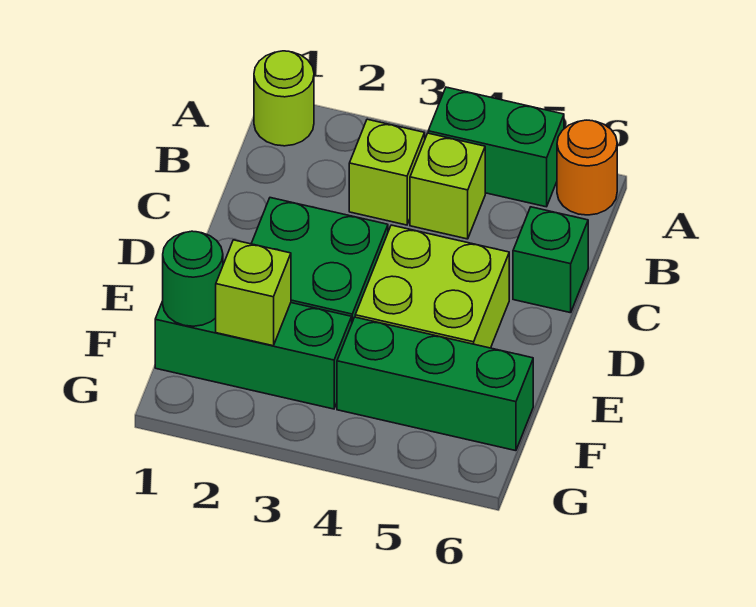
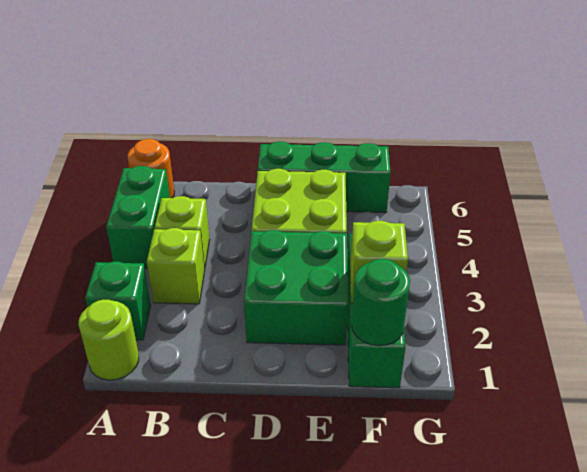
green 1x1 brick [513,207,588,313] -> green 1x1 brick moved to [85,262,151,340]
green 1x3 brick [337,317,533,451] -> green 1x3 brick turned to [258,142,391,213]

